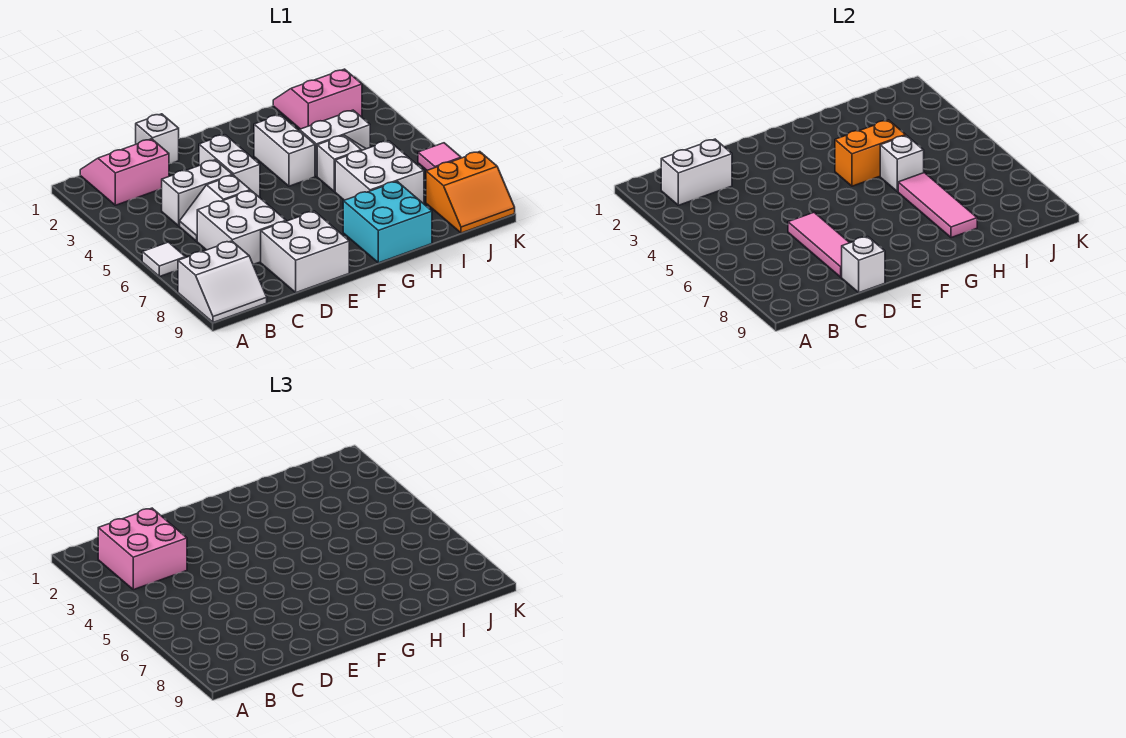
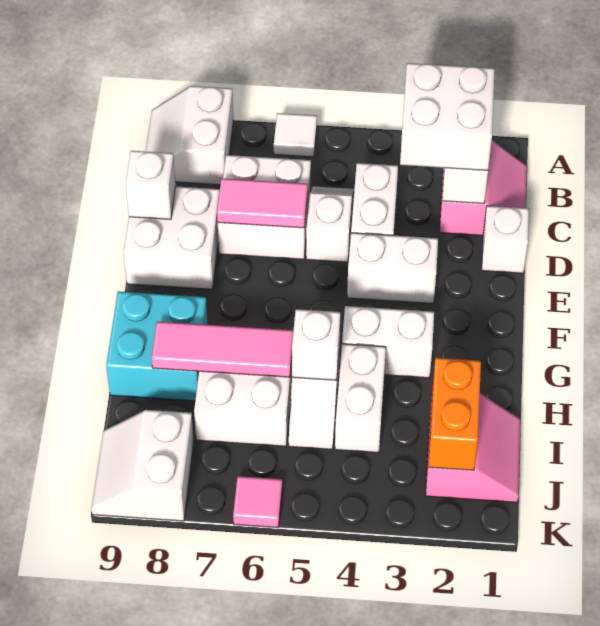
pink 2x2 brick [98,508,187,590] -> white 2x2 brick [400,63,495,170]
pink 1x3 tile [788,213,850,277] -> pink 1x2 tile [217,178,308,228]
orange 1x2 brick [835,120,906,186] -> orange 1x2 brick moved to [428,358,481,470]
orange 2x2 slope [426,152,515,233] -> white 2x2 slope [91,410,194,521]

